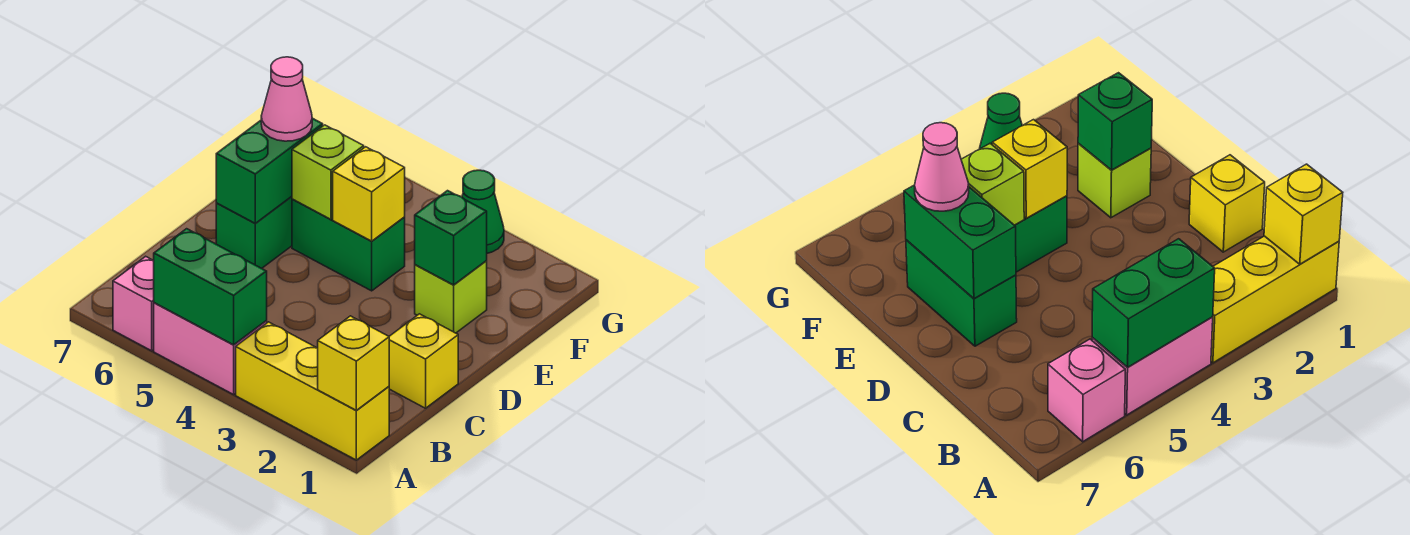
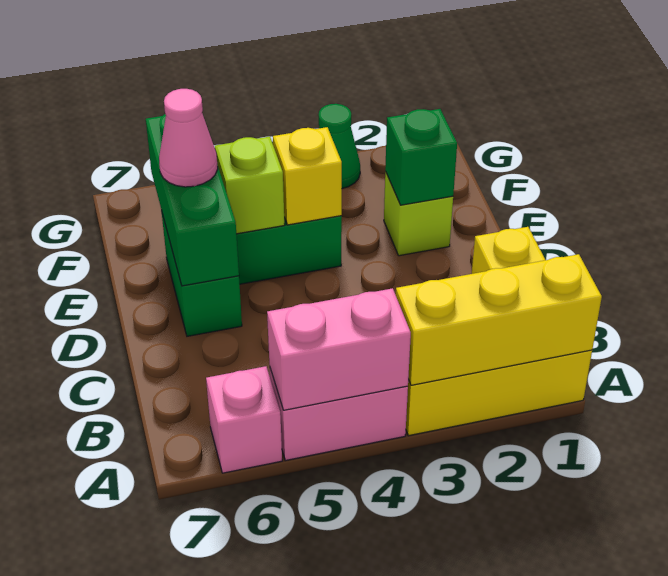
yellow 1x1 brick [318,316,389,410] -> yellow 1x3 brick [396,254,602,385]
green 1x2 brick [153,229,267,345] -> pink 1x2 brick [267,288,411,410]
green 1x2 brick [216,118,323,223] -> green 1x3 brick [146,114,239,286]

